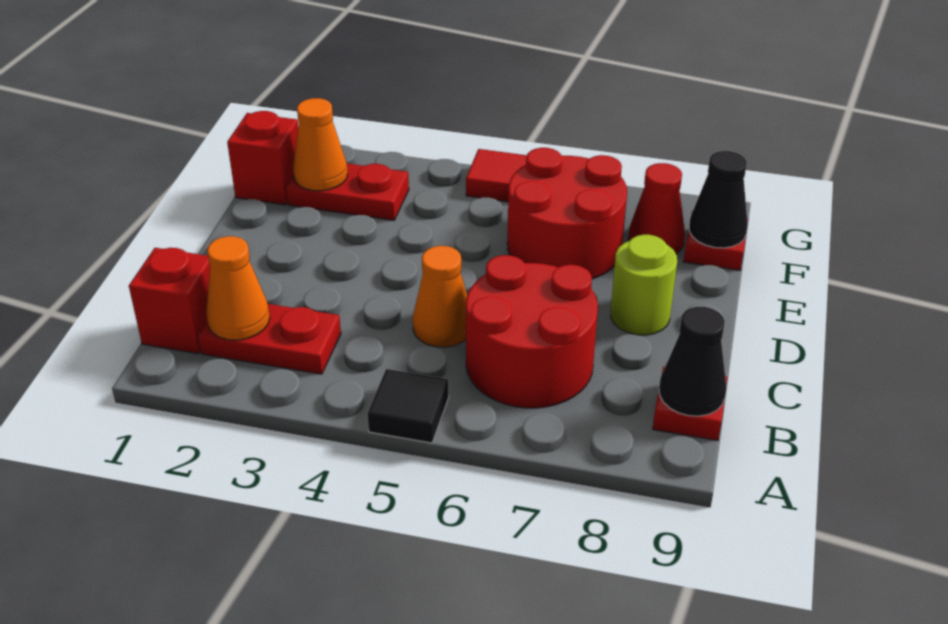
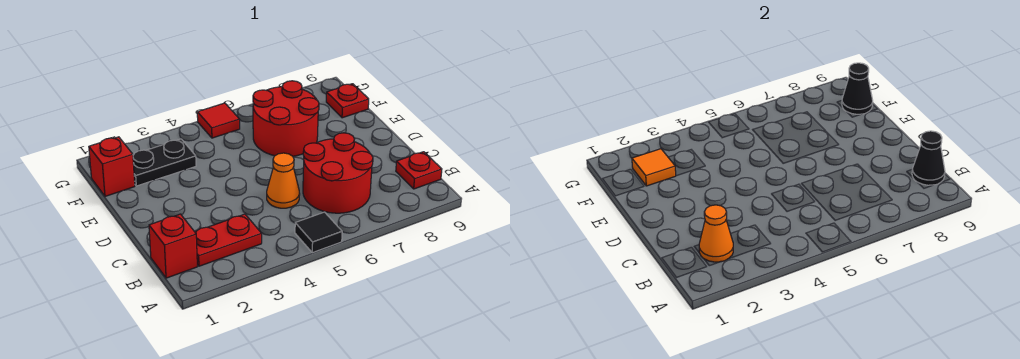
lime 1x1 round brick [611,235,677,335] -> none
red 1x2 plate [286,164,409,220] -> black 1x2 plate [133,139,196,186]
orange 1x1 cone [293,98,348,191] -> orange 1x1 tile [632,149,676,186]
red 1x1 cone [628,163,685,254] -> none

